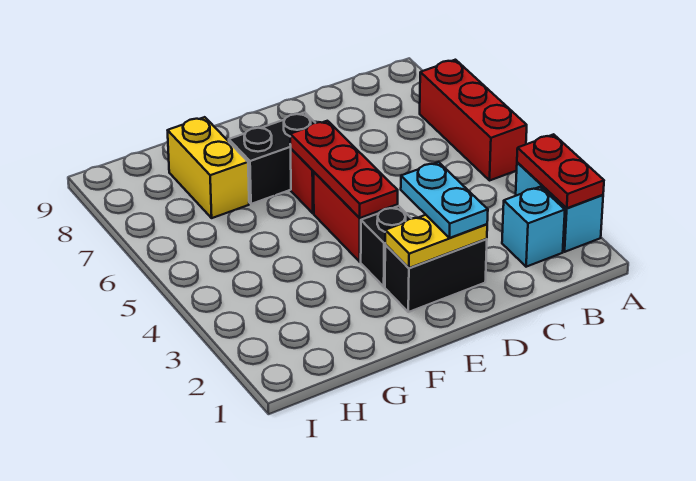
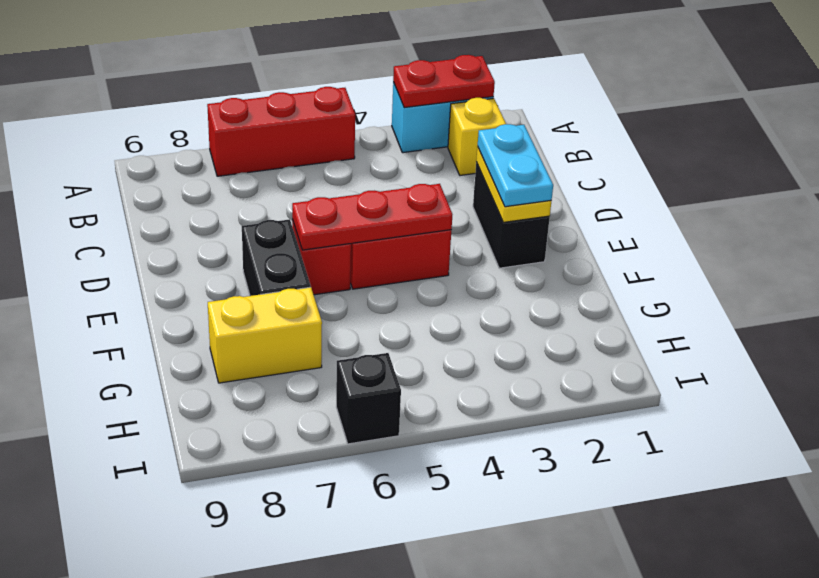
cyan 1x1 brick [502,187,565,267] -> yellow 1x1 brick [448,98,506,175]
cyan 1x2 plate [401,162,488,238] -> cyan 1x2 plate turned to [478,124,553,207]
black 1x1 brick [361,206,411,287] -> black 1x1 brick moved to [336,353,401,444]

